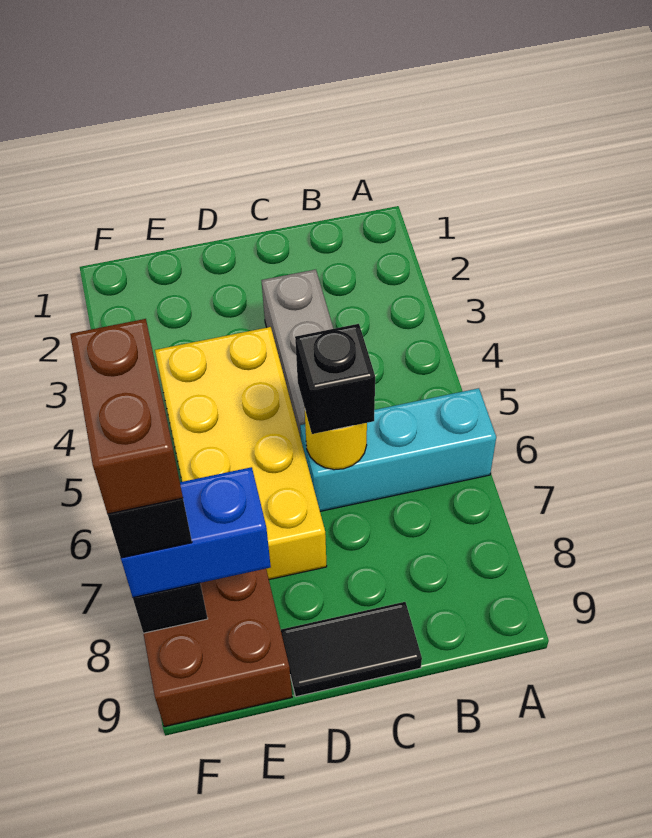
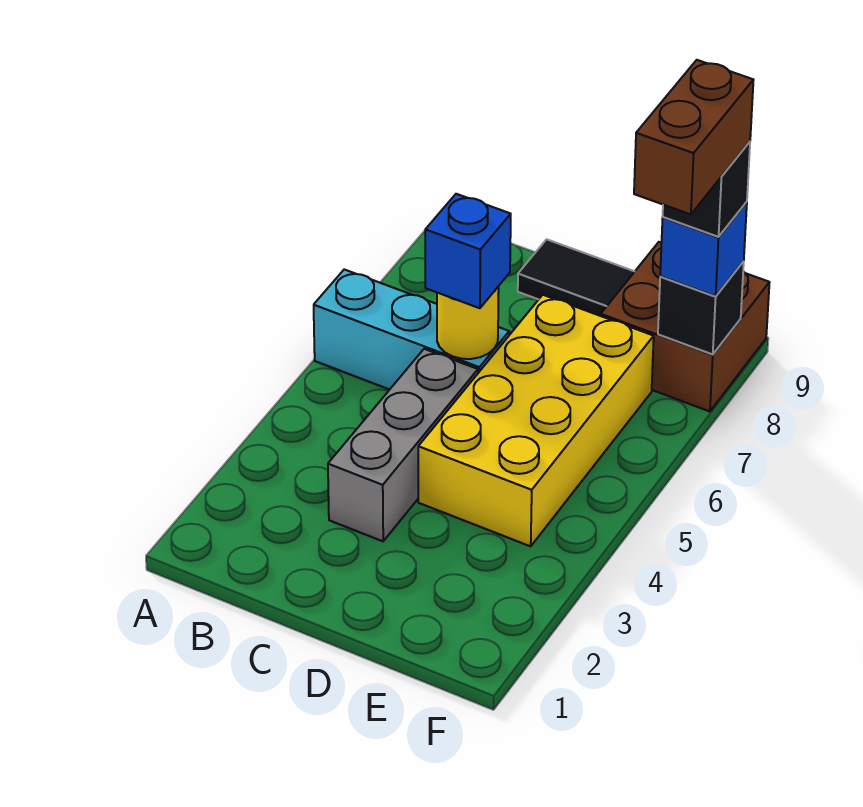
black 1x1 brick [295,324,375,434] -> blue 1x1 brick [425,194,511,308]
blue 1x2 brick [121,467,271,597] -> blue 1x1 brick [660,202,747,296]

